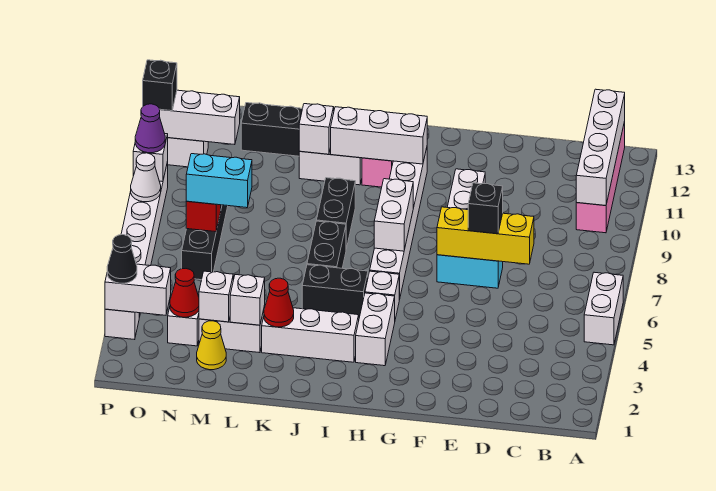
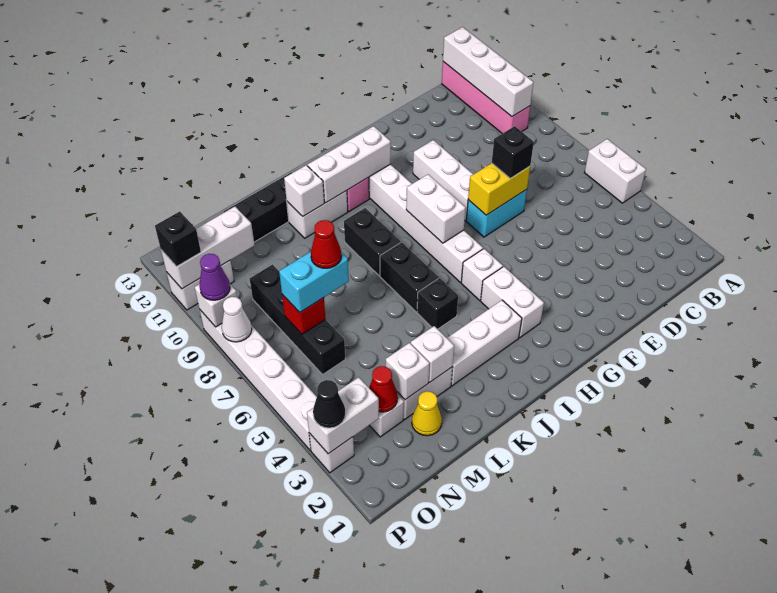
yellow 1x3 brick [437,207,534,264] -> yellow 1x2 brick [468,163,530,215]
black 1x2 brick [302,265,368,318] -> black 1x1 brick [417,278,458,329]
red 1x1 cone [264,278,294,327] -> red 1x1 cone moved to [311,220,341,268]

